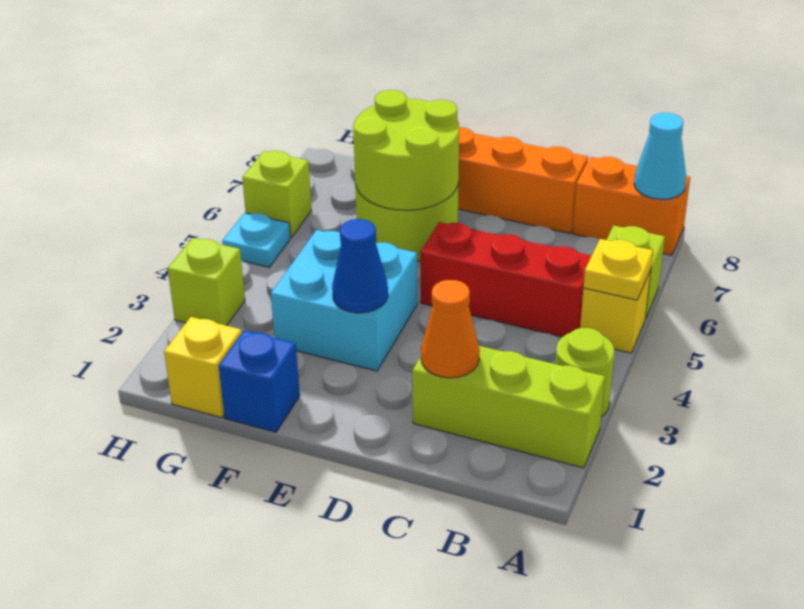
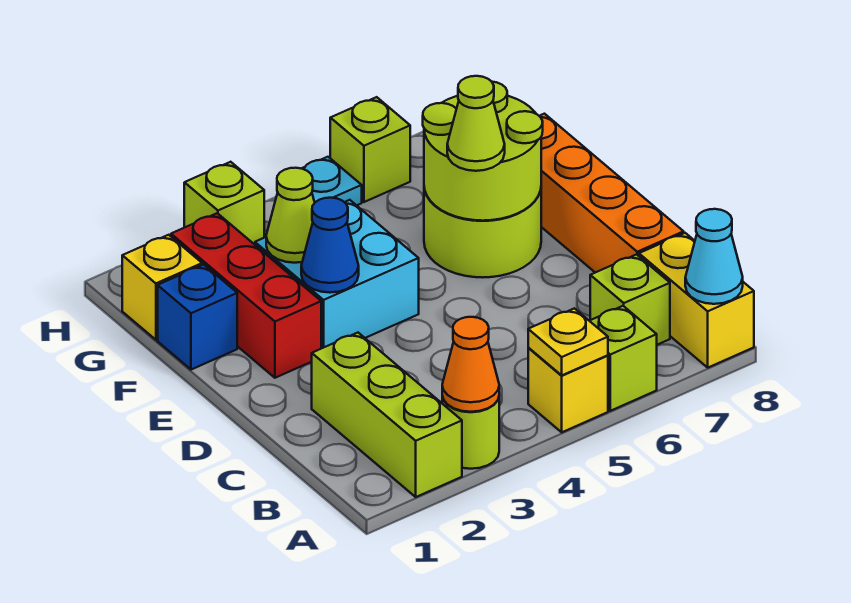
orange 1x2 brick [573,157,690,255] -> yellow 1x2 brick [639,233,754,368]
red 1x3 brick [420,222,592,337] -> red 1x3 brick moved to [171,213,321,378]
none -> lime 1x1 brick [590,255,670,345]
orange 1x1 cone [421,280,480,378] -> orange 1x1 cone moved to [442,317,499,412]
none -> lime 1x1 cone [447,76,505,171]
none -> lime 1x1 cone [266,168,315,263]

